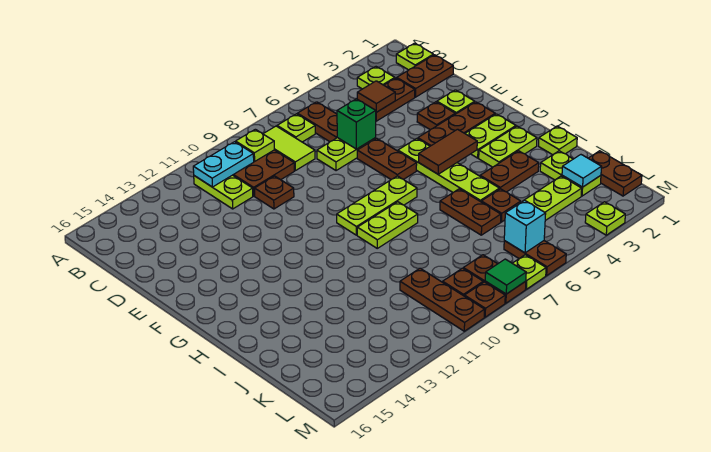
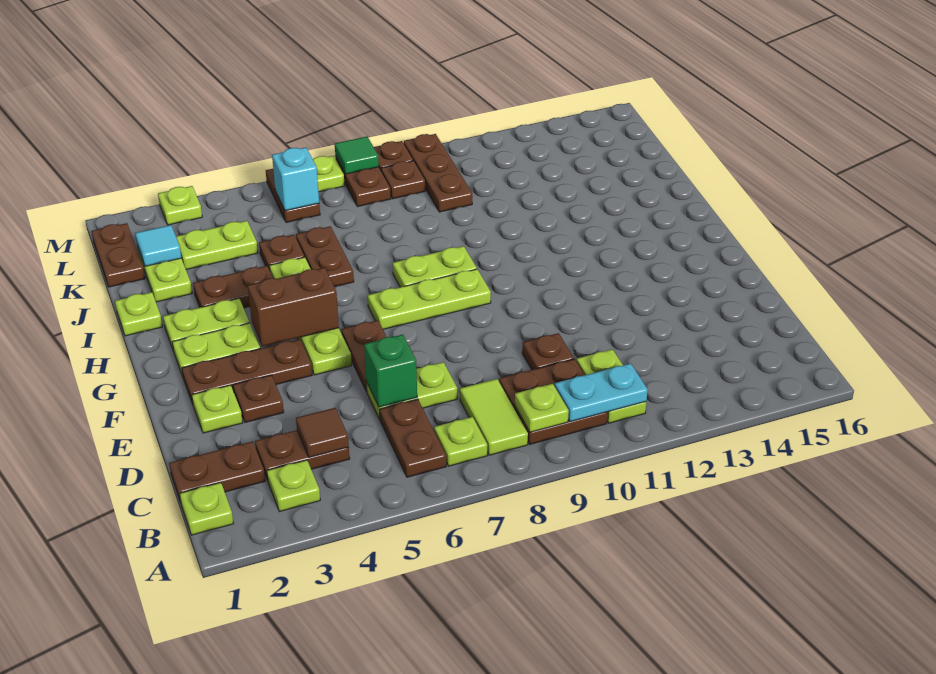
brown 1x2 tile [419,129,477,174] -> brown 1x2 brick [248,268,339,346]

